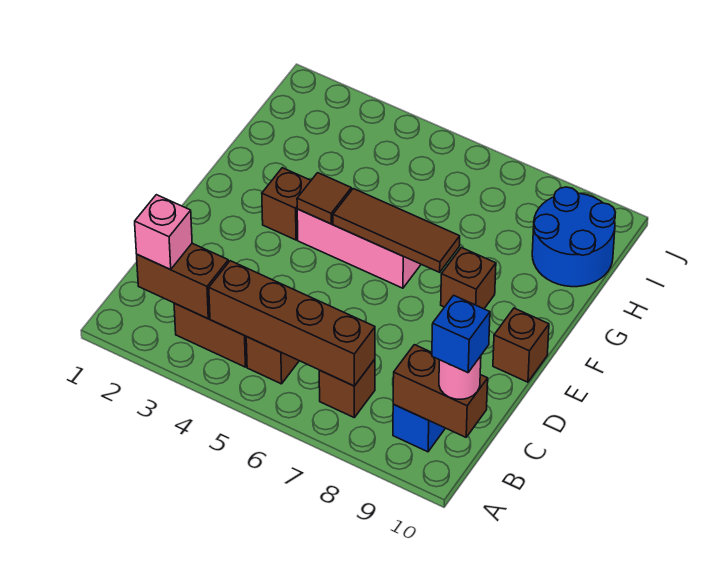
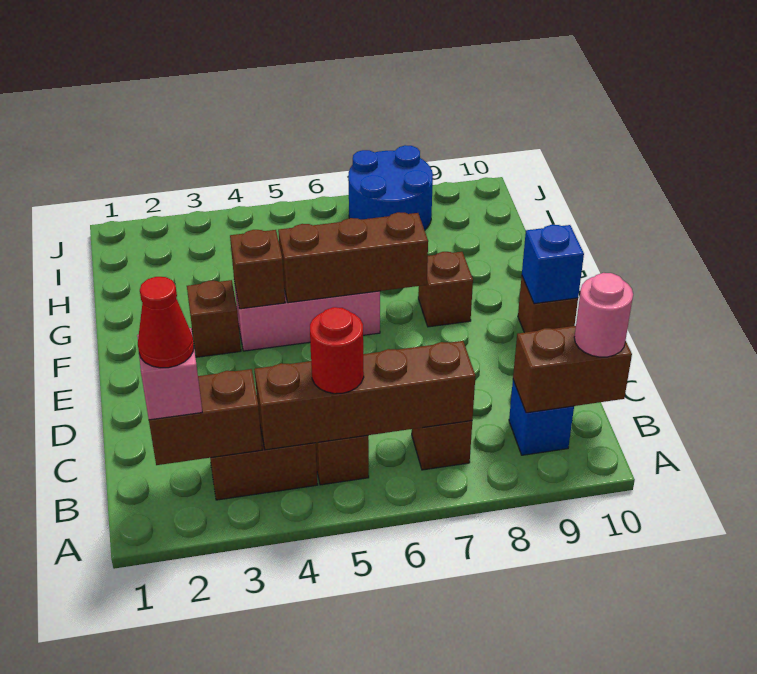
none -> red 1x1 cone [138,277,194,368]
none -> red 1x1 round brick [310,307,364,394]
blue 1x1 brick [432,295,490,373] -> blue 1x1 brick moved to [522,225,584,304]
brown 1x1 tile [297,173,351,224] -> brown 1x1 brick [230,230,285,309]
brown 1x3 tile [333,189,460,272] -> brown 1x3 brick [278,212,428,303]
blue 2x2 round brick [532,187,616,287] -> blue 2x2 round brick moved to [348,145,433,230]

